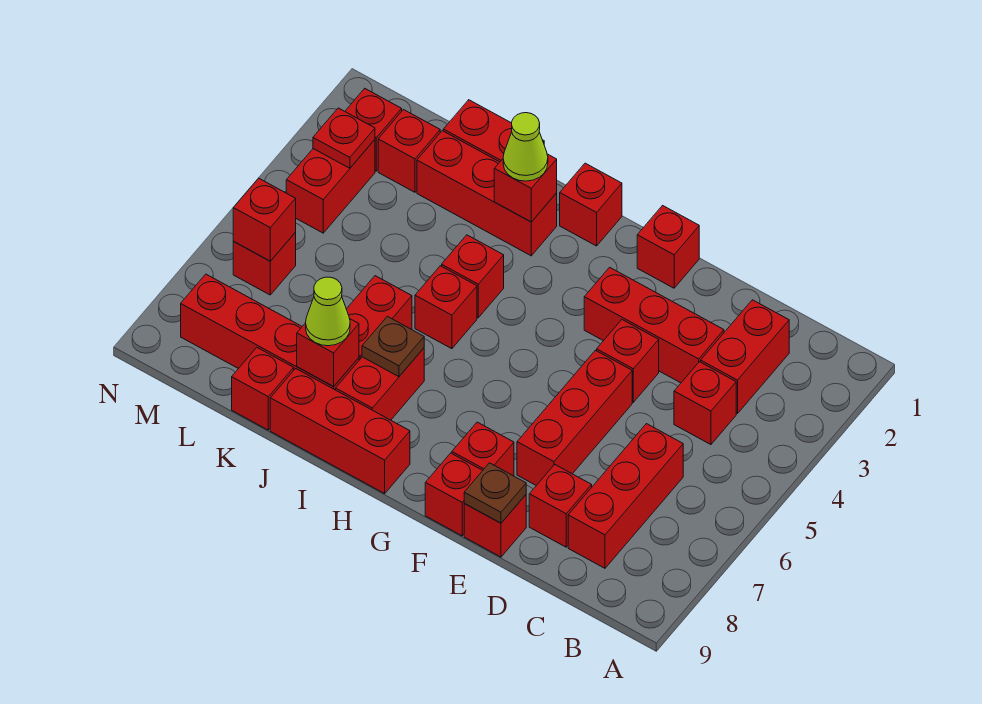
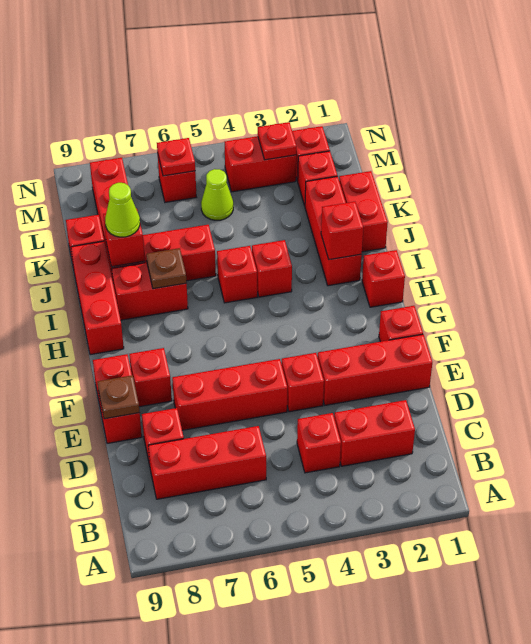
red 1x3 brick [584,267,724,383] -> red 1x3 brick turned to [318,334,432,405]
lime 1x1 cone [503,113,548,181] -> lime 1x1 cone moved to [201,169,233,220]
red 1x1 brick [233,178,296,261] -> red 1x1 plate [157,138,195,176]

